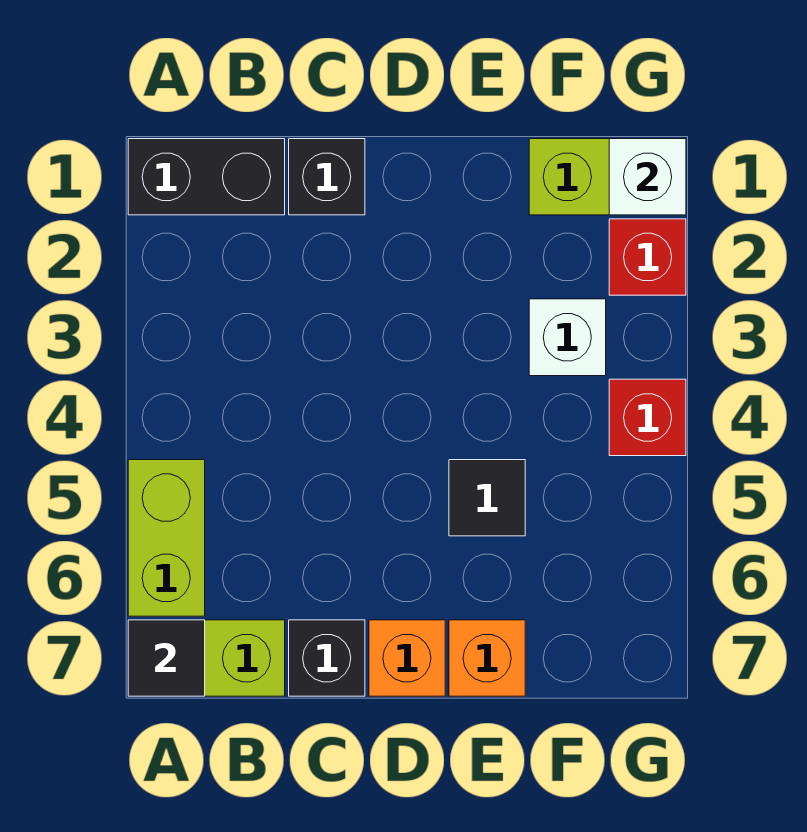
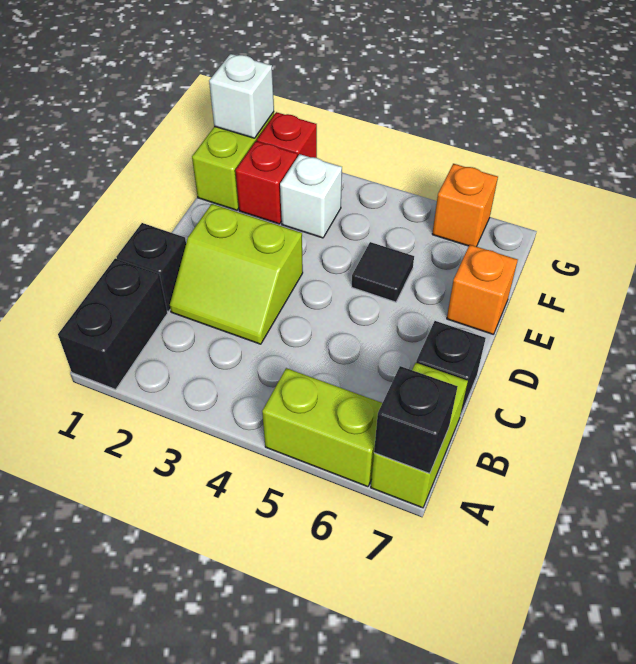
black 1x1 tile [128,620,205,696] -> black 1x1 brick [374,366,458,474]
none -> lime 2x2 slope [170,204,303,344]
orange 1x1 brick [369,620,445,696] -> orange 1x1 brick moved to [432,164,498,246]
red 1x1 brick [609,379,686,456] -> red 1x1 brick moved to [235,141,297,224]

